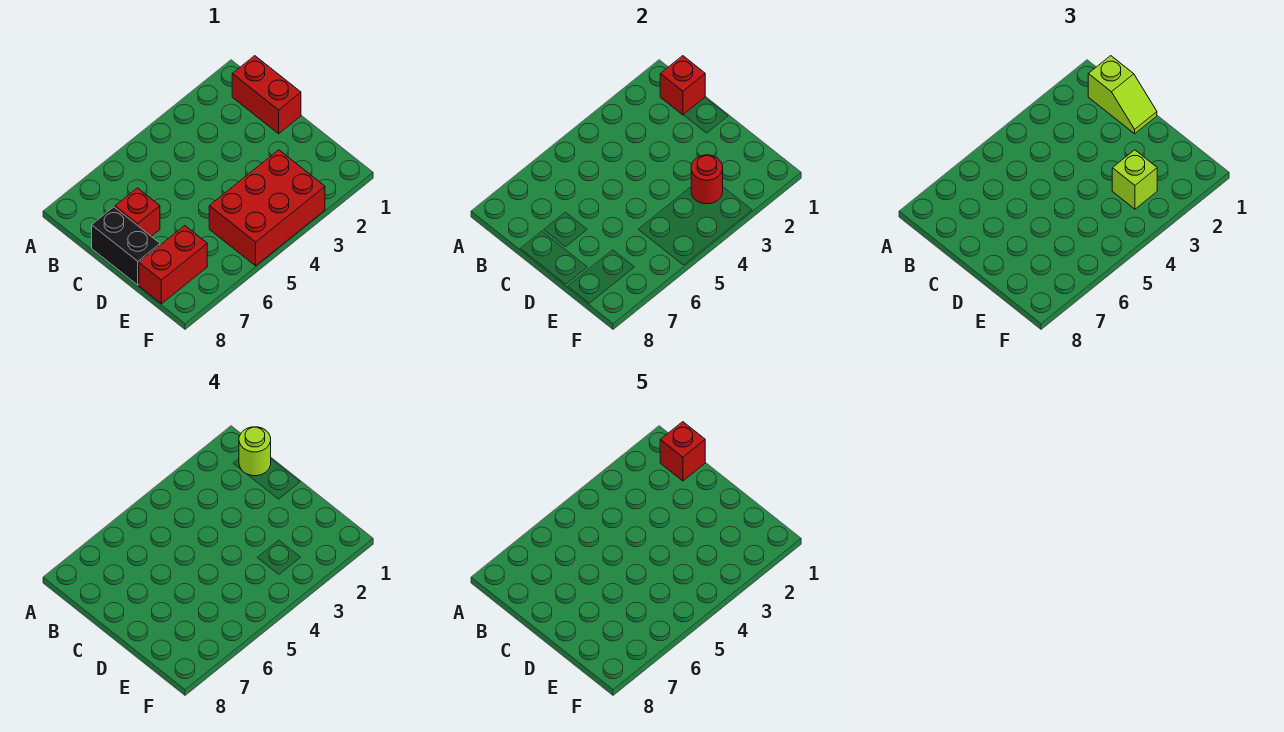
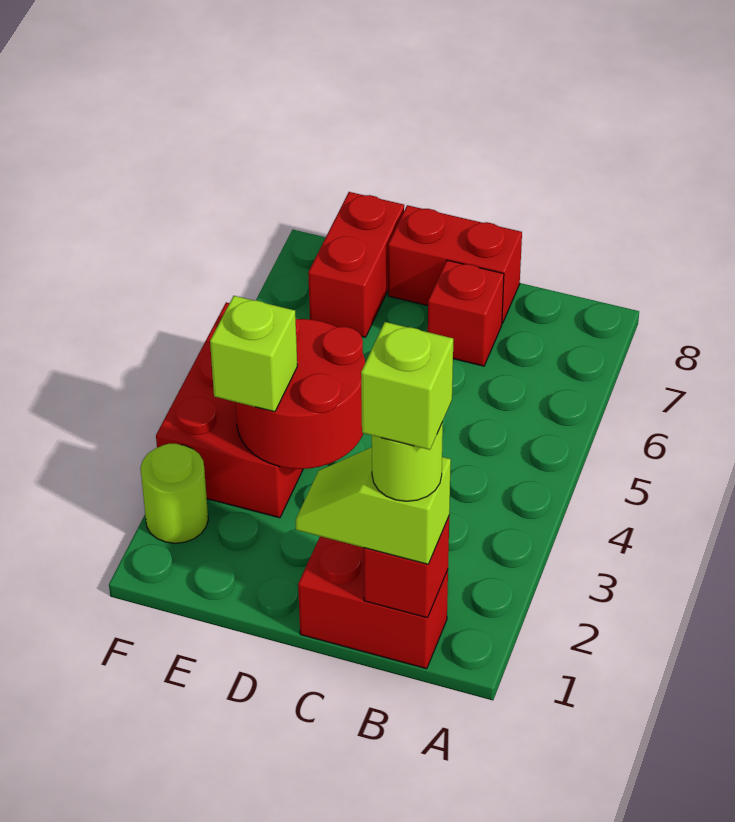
red 1x1 brick [660,422,705,481] -> lime 1x1 brick [361,322,453,450]
black 1x2 brick [92,207,160,285] -> red 1x2 brick [388,205,522,323]
red 1x1 round brick [691,155,723,204] -> red 2x2 round brick [236,319,365,469]
none -> lime 1x1 round brick [140,444,208,543]

